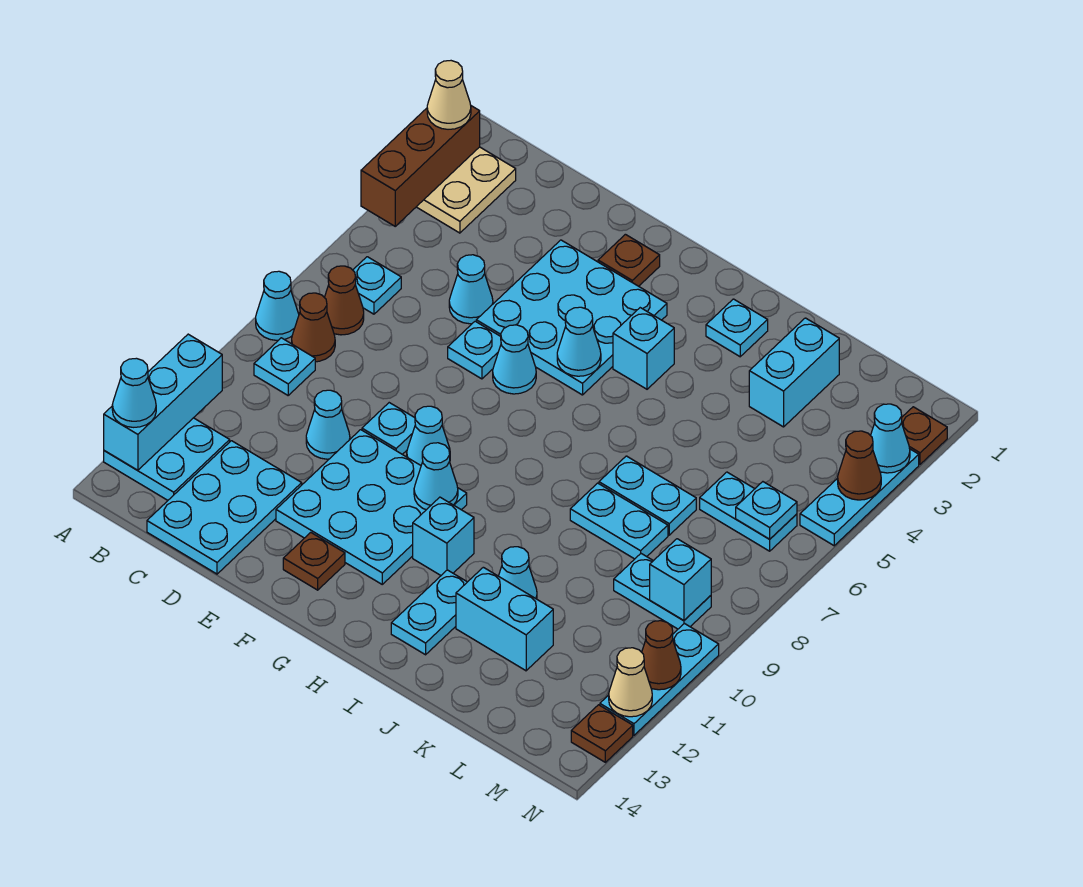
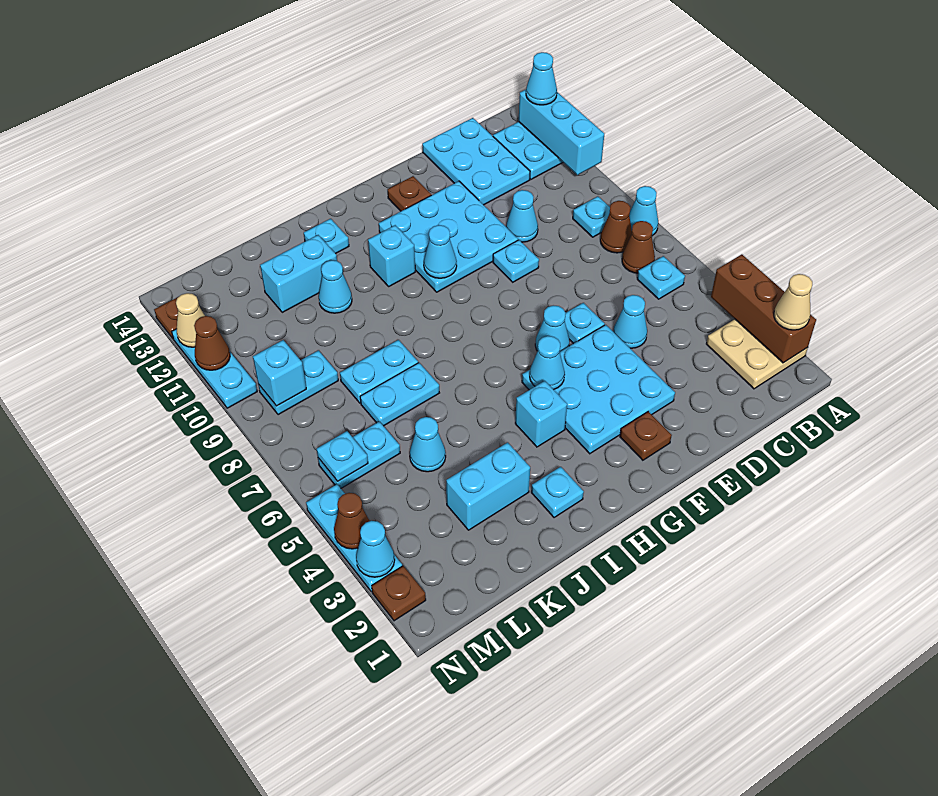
cyan 1x1 cone [407,406,450,465] -> cyan 1x1 cone moved to [410,417,446,472]
cyan 1x2 plate [391,570,467,655] -> cyan 1x1 plate [304,219,349,254]
cyan 1x2 brick [749,318,839,427] -> cyan 1x2 brick turned to [446,442,530,530]

